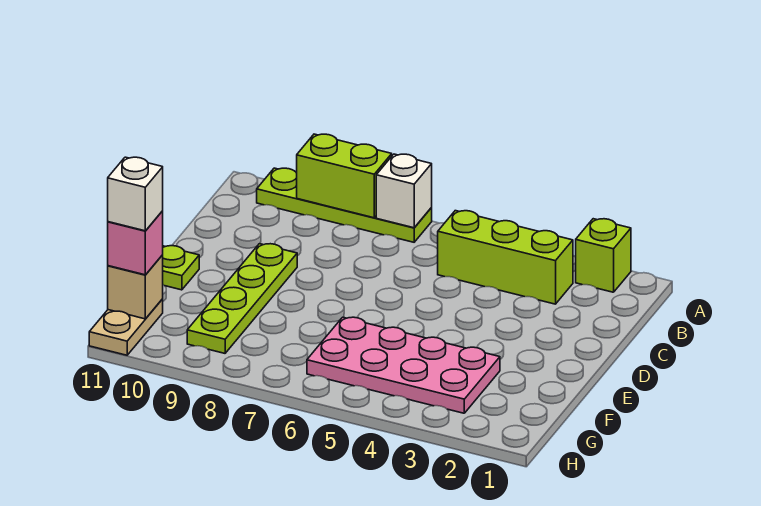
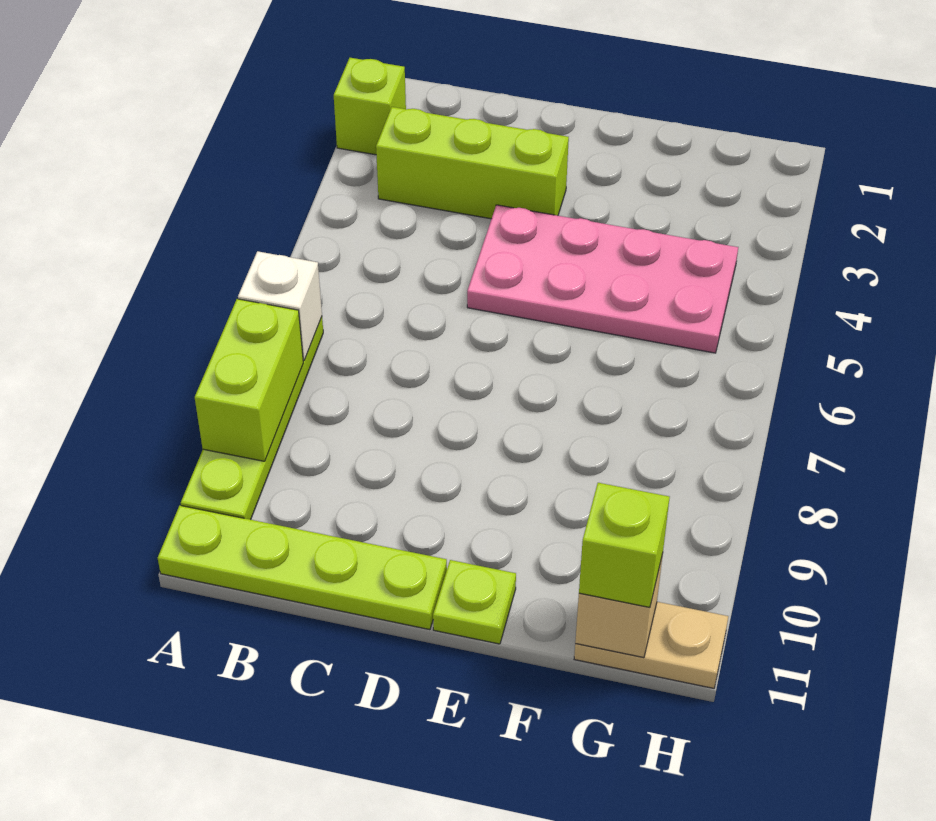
lime 1x3 brick [438,211,573,304] -> lime 1x3 brick turned to [376,107,569,219]
lime 1x4 plate [187,244,297,353] -> lime 1x4 plate moved to [158,505,447,630]
pink 2x4 plate [307,317,500,413] -> pink 2x4 plate turned to [467,205,738,353]
pink 1x1 brick [108,211,163,275] -> lime 1x1 brick [579,483,670,607]
white 1x1 brick [108,157,163,231] -> none

